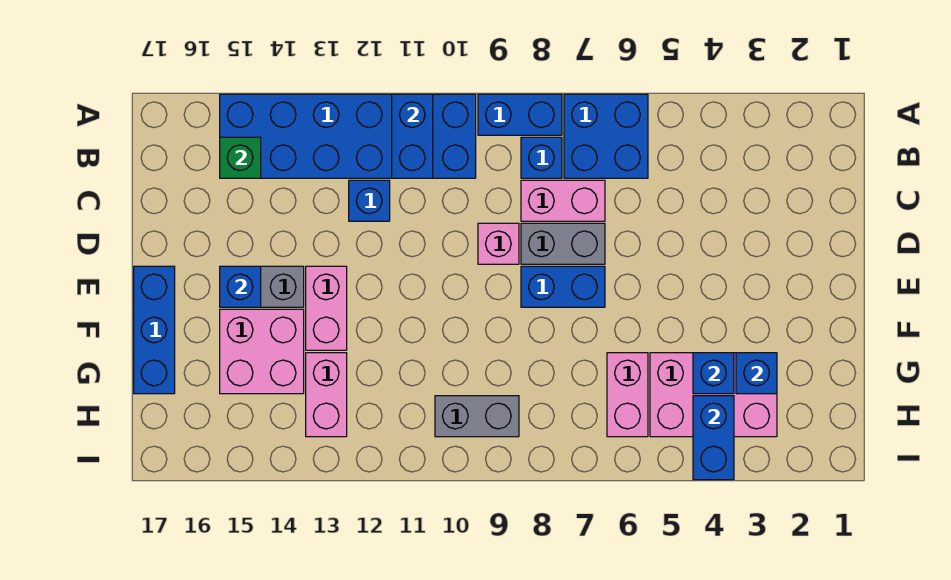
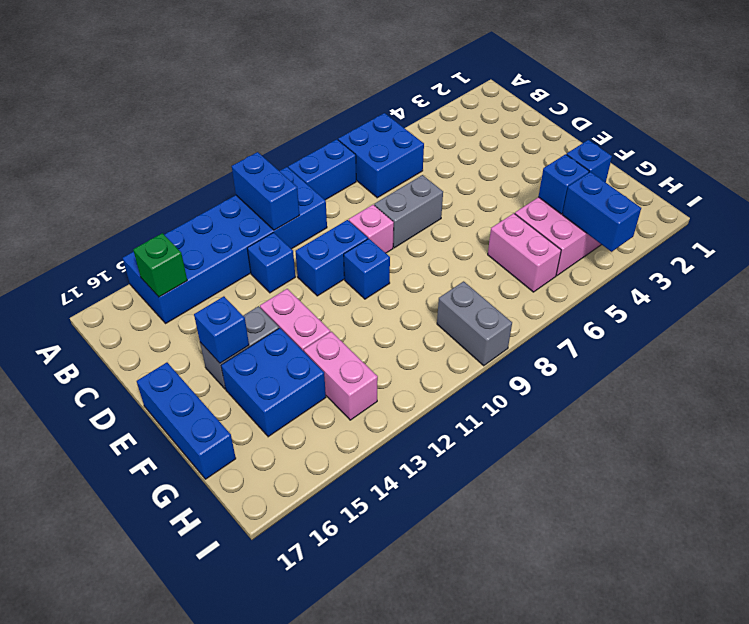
blue 1x1 brick [521,137,562,178] -> blue 1x1 brick moved to [344,239,390,299]
pink 1x2 brick [521,180,605,221] -> none
blue 1x2 brick [521,266,605,307] -> blue 1x2 brick moved to [295,220,368,296]
pink 2x2 brick [220,309,304,394] -> blue 2x2 brick [221,328,326,437]
grey 1x2 brick [435,396,519,437] -> grey 1x2 brick turned to [437,281,512,366]

